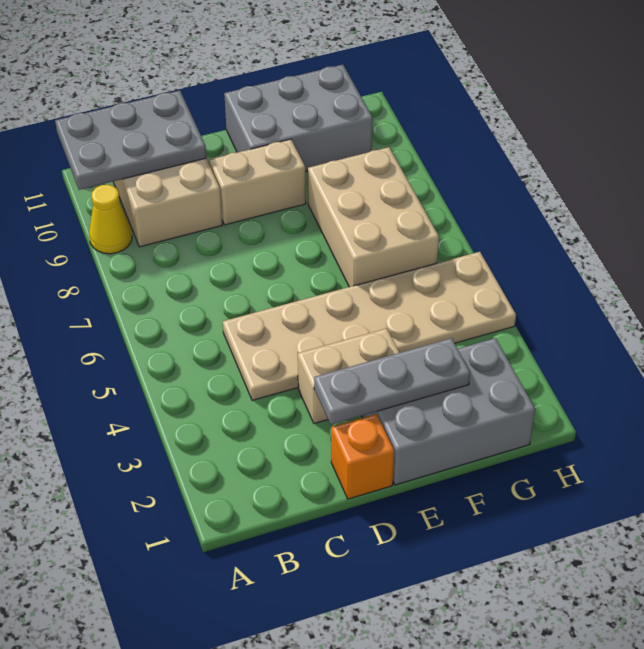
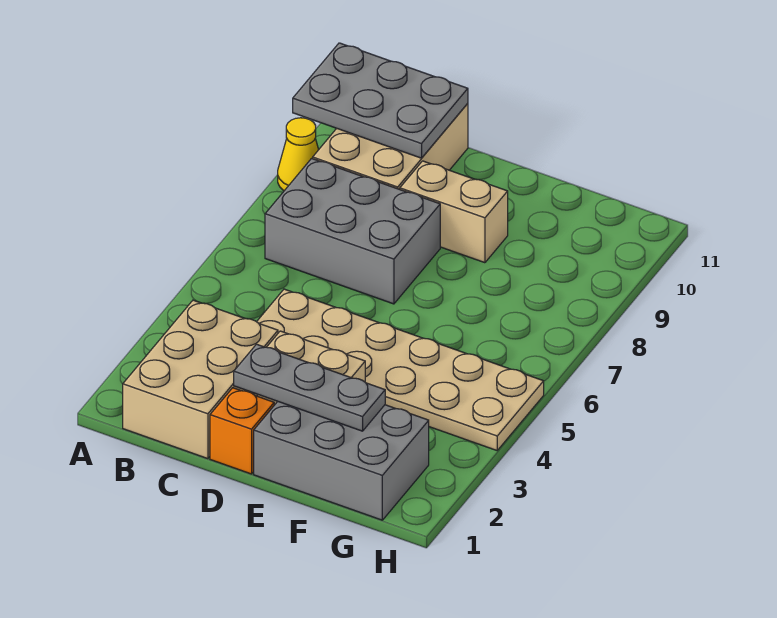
grey 2x3 brick [224,65,373,172] -> grey 2x3 brick moved to [265,159,440,304]
tan 2x3 brick [308,147,439,287] -> tan 2x3 brick moved to [123,300,278,459]

